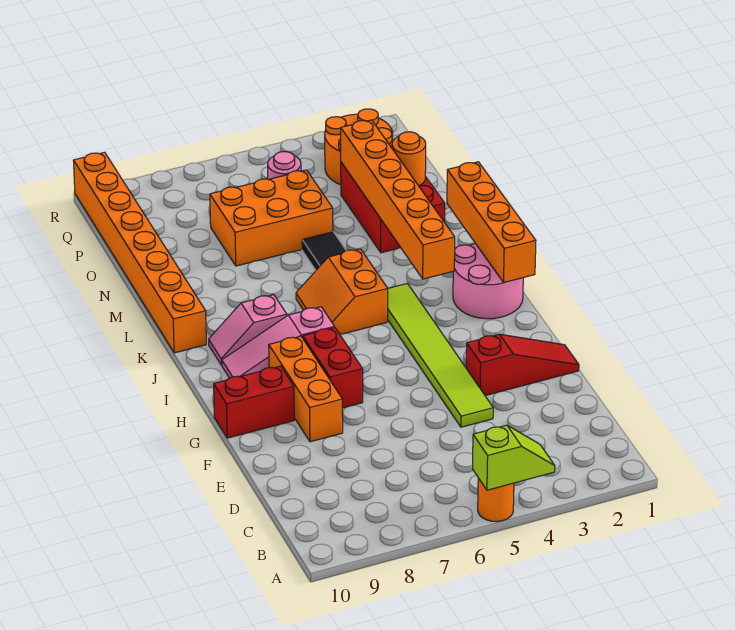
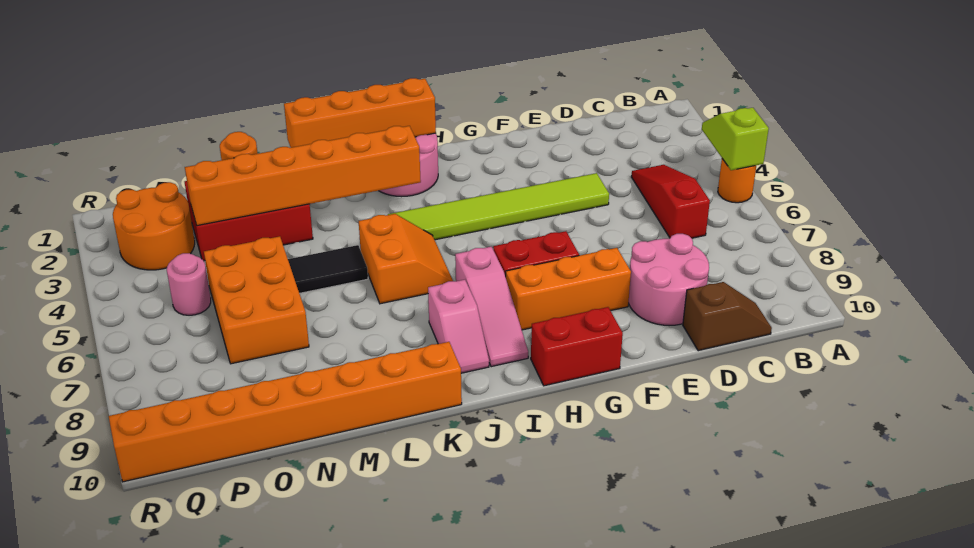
none -> brown 1x2 slope [683,282,772,351]
none -> pink 2x2 round brick [628,234,709,326]
red 1x3 slope [466,334,579,396] -> red 1x3 slope moved to [632,165,710,238]
red 1x2 brick [214,366,294,438] -> red 1x2 brick turned to [531,307,623,386]
orange 2x2 slope [296,249,388,334] -> orange 2x2 slope turned to [359,214,453,304]

